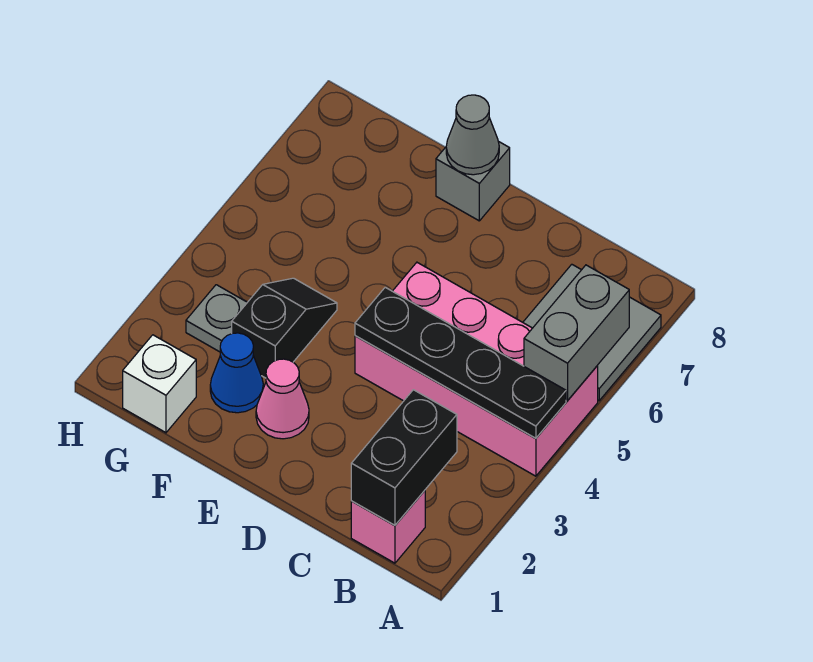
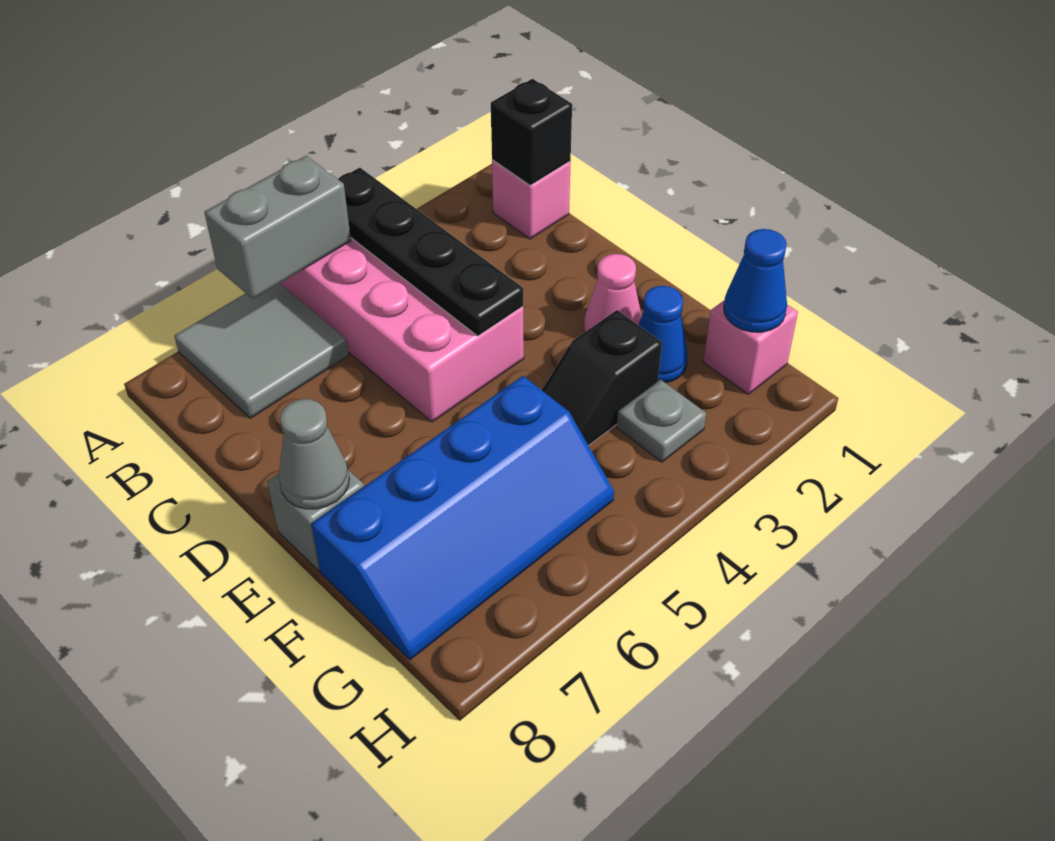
black 1x2 brick [351,390,457,525] -> black 1x1 brick [491,79,572,185]
none -> blue 2x4 slope [311,376,614,660]
white 1x1 brick [123,335,196,433] -> pink 1x1 brick [704,300,798,394]
none -> blue 1x1 cone [724,229,787,332]

